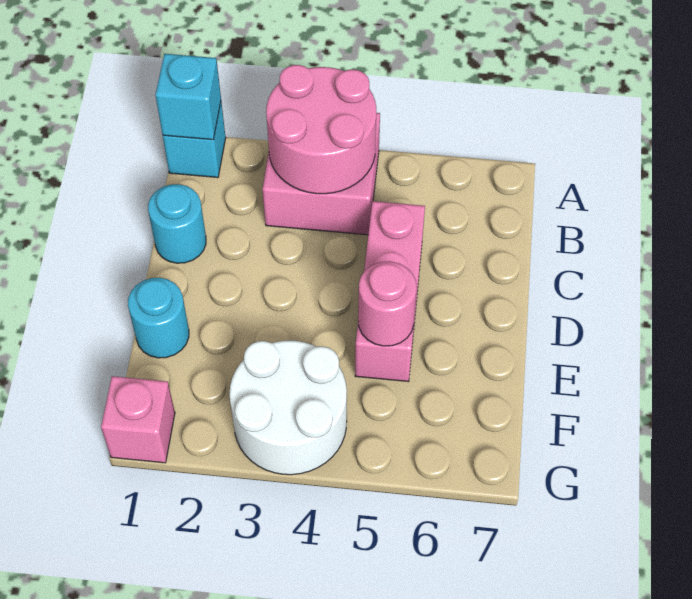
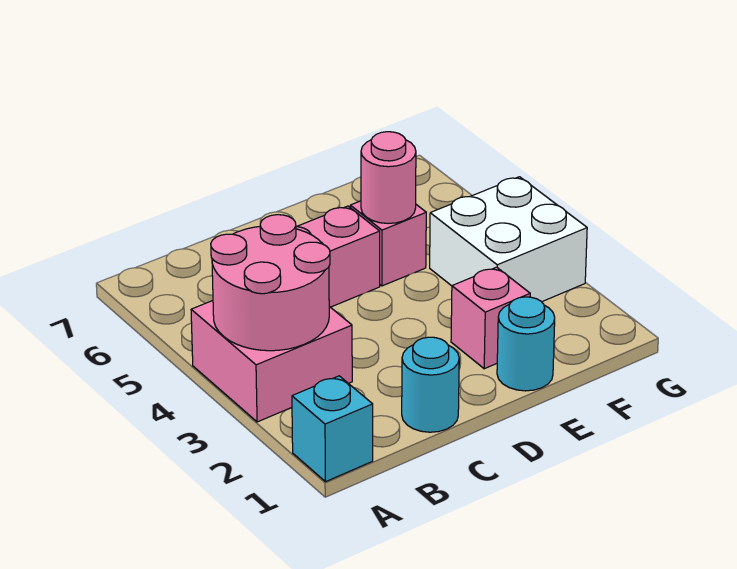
cyan 1x1 brick [155,54,221,140] -> none
white 2x2 round brick [229,340,347,475] -> white 2x2 brick [430,177,587,302]
pink 1x1 brick [101,376,175,463] -> pink 1x1 brick moved to [451,267,530,369]

